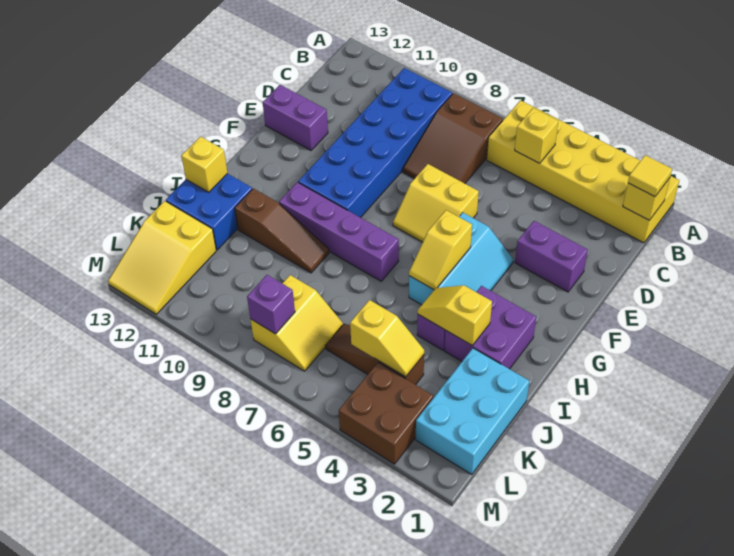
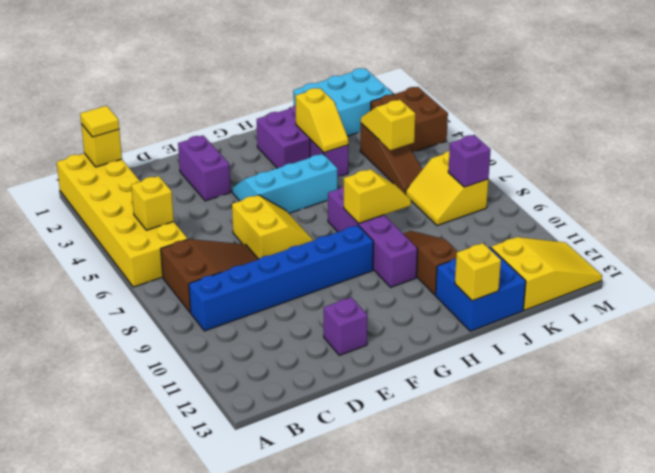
blue 2x6 brick [298,68,452,218] -> blue 1x6 brick [189,225,373,331]
purple 1x2 brick [263,85,328,150] -> purple 1x1 brick [324,297,367,355]
yellow 1x2 slope [409,210,472,290] -> yellow 1x2 slope moved to [344,169,411,223]
yellow 2x2 slope [251,275,343,371] -> yellow 2x2 slope turned to [405,151,488,226]

